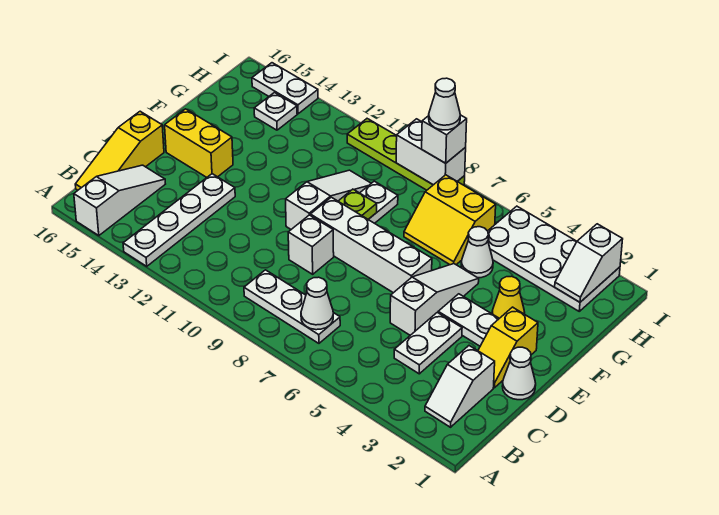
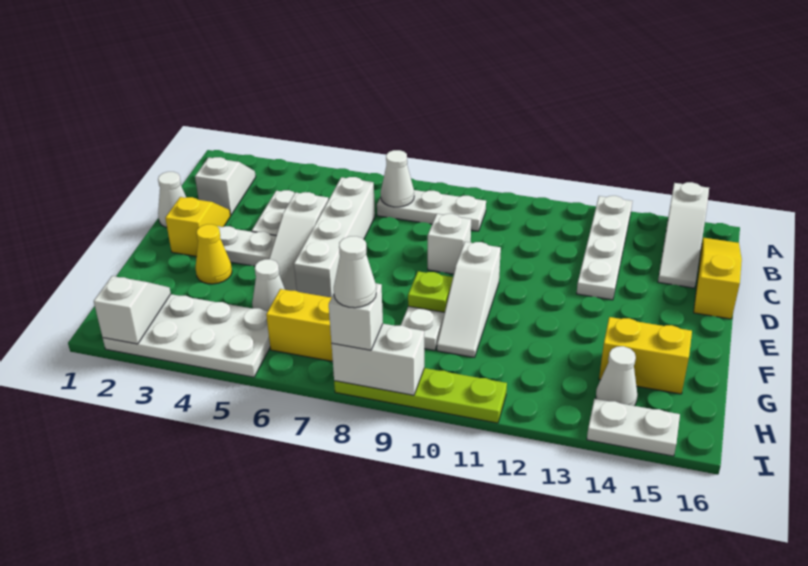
white 1x4 brick [310,197,432,293] -> white 1x4 brick turned to [294,177,375,297]
yellow 1x2 brick [165,109,233,177] -> yellow 1x2 brick moved to [599,317,692,394]
white 1x1 plate [254,93,297,130] -> white 1x1 cone [596,346,637,406]

